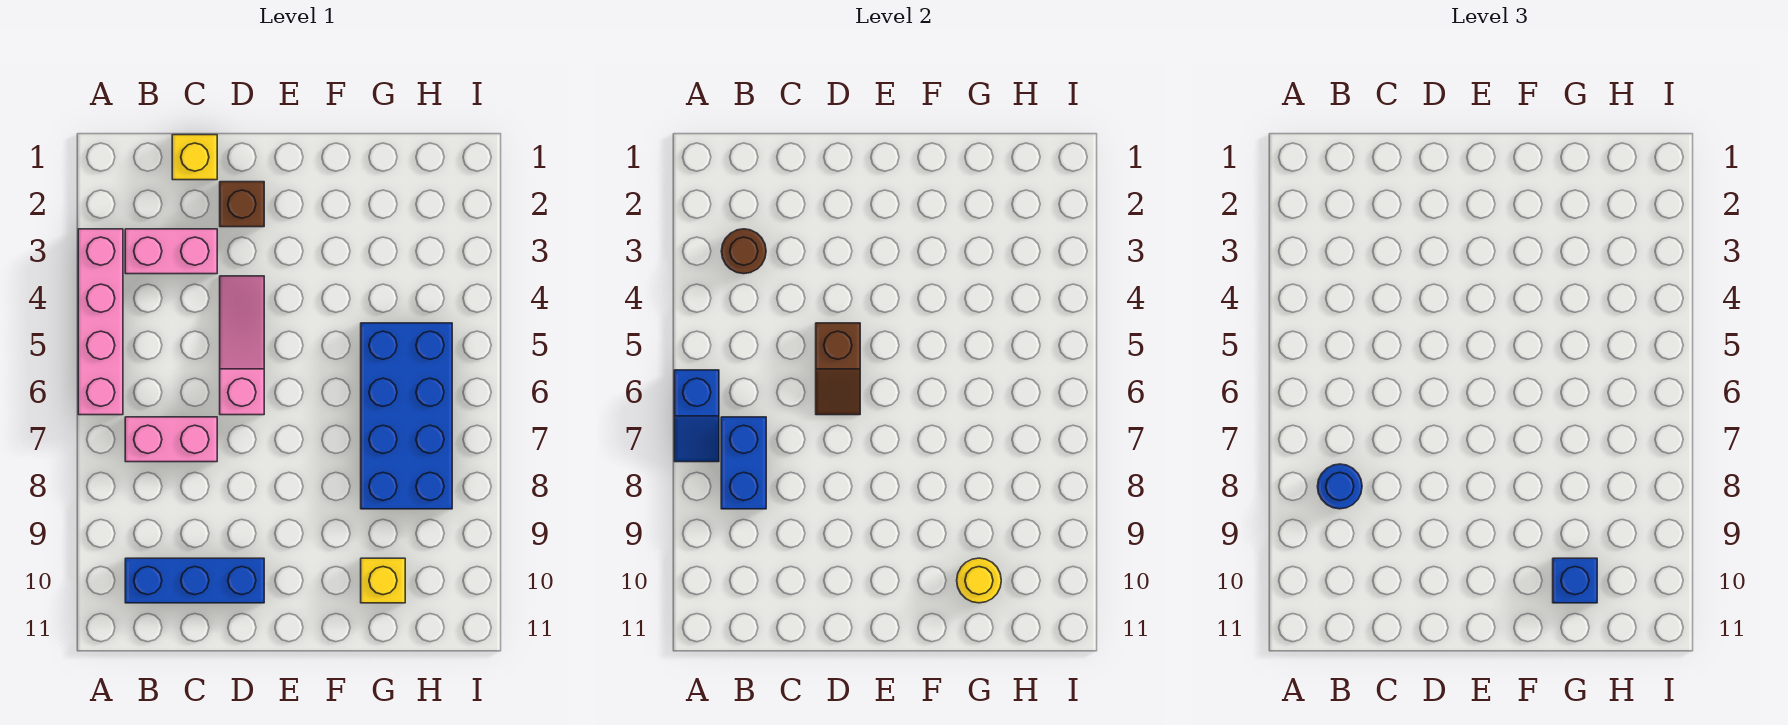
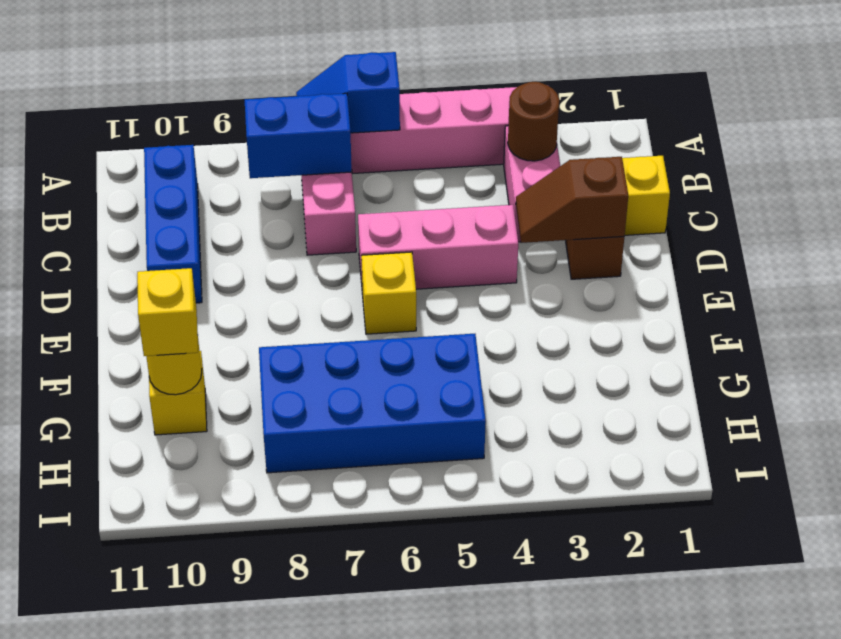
blue 1x1 round brick [1317,464,1362,509] -> none
pink 1x3 slope [220,276,264,415] -> pink 1x3 brick [358,205,518,289]
brown 1x2 slope [816,323,860,415] -> brown 1x2 slope moved to [516,157,628,243]
none -> yellow 1x1 brick [361,252,416,334]
blue 1x1 brick [1553,558,1597,603] -> yellow 1x1 brick [137,268,198,356]

